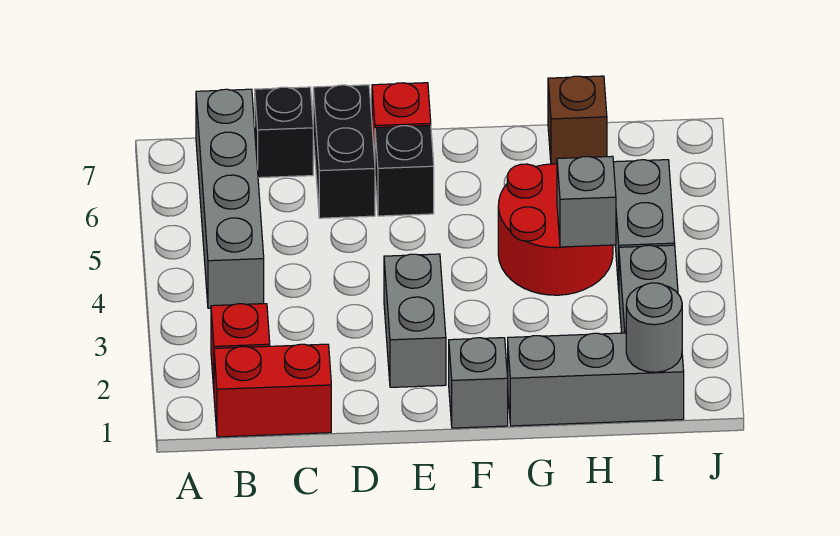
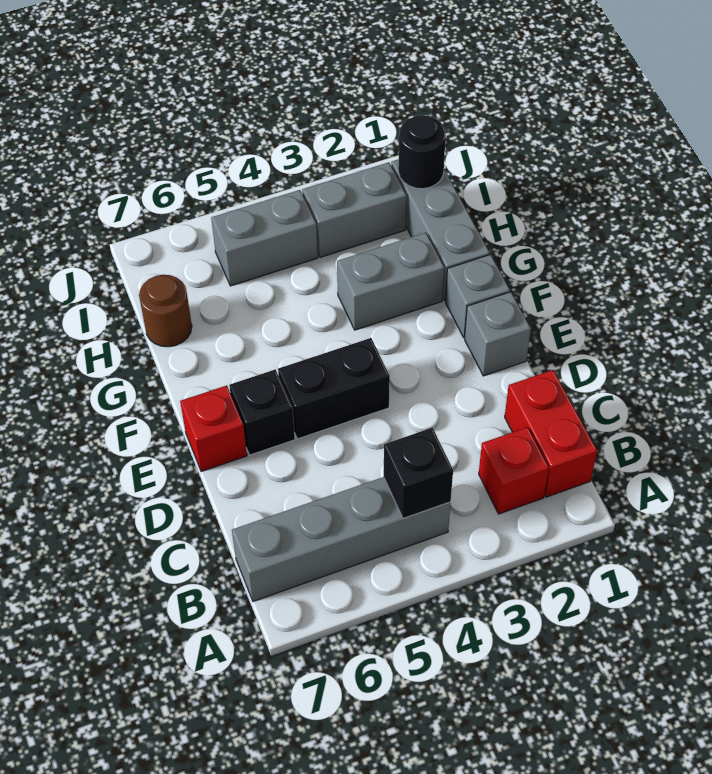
black 1x1 brick [255,87,313,178] -> black 1x1 brick moved to [384,428,453,519]
black 1x2 brick [313,85,375,218] -> black 1x2 brick moved to [278,338,390,439]
grey 1x2 brick [384,254,446,387] -> grey 1x2 brick moved to [337,233,444,330]
red 2x2 round brick [498,164,613,295] -> none
grey 1x1 brick [557,156,616,247] -> grey 1x1 brick moved to [465,292,531,376]
brown 1x1 brick [548,76,607,164] -> brown 1x1 round brick [139,275,192,347]
grey 1x1 round brick [626,283,682,372] -> black 1x1 round brick [398,115,446,189]

